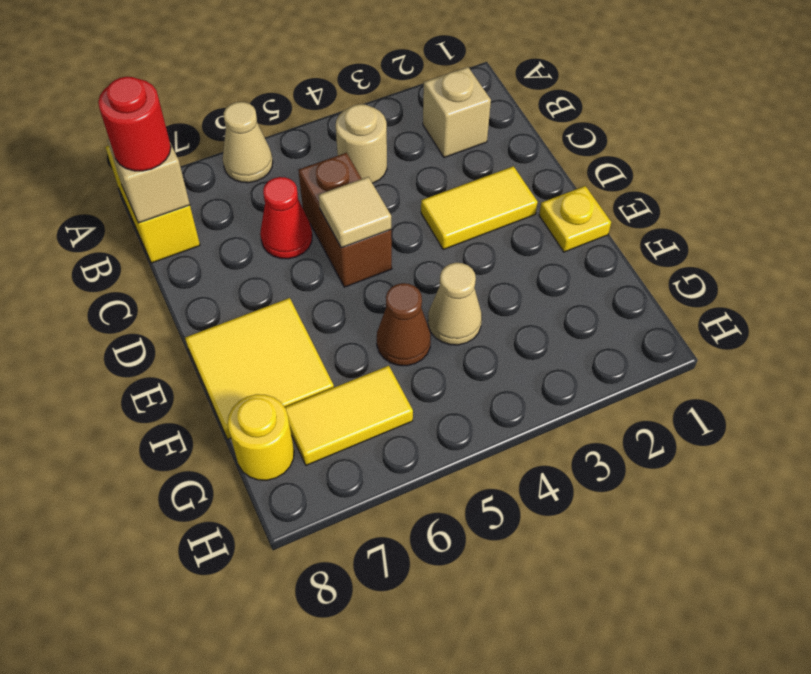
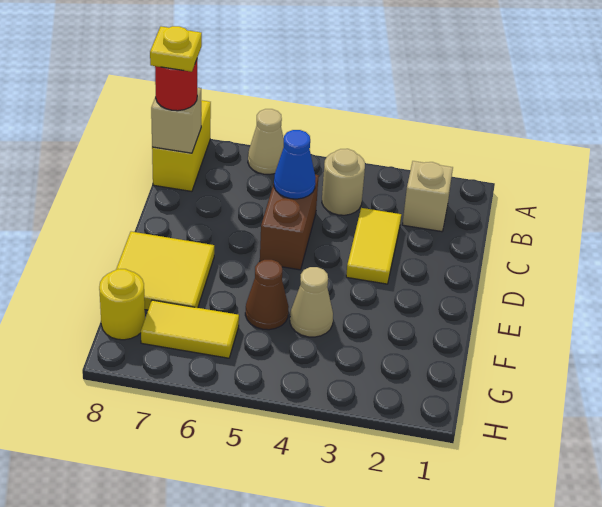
none -> blue 1x1 cone [274,130,316,199]
red 1x1 cone [260,177,312,259] -> none
yellow 1x2 tile [421,166,538,250] -> yellow 1x2 tile turned to [346,208,401,284]
tan 1x1 tile [319,177,391,248] -> none
yellow 1x1 plate [539,186,611,252] -> yellow 1x1 plate moved to [150,26,202,72]

